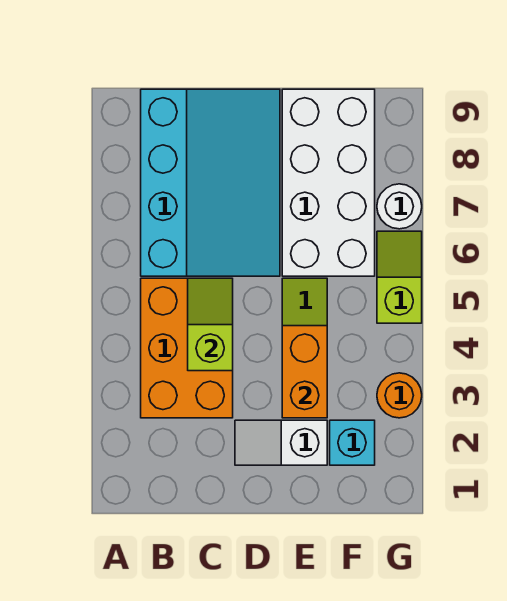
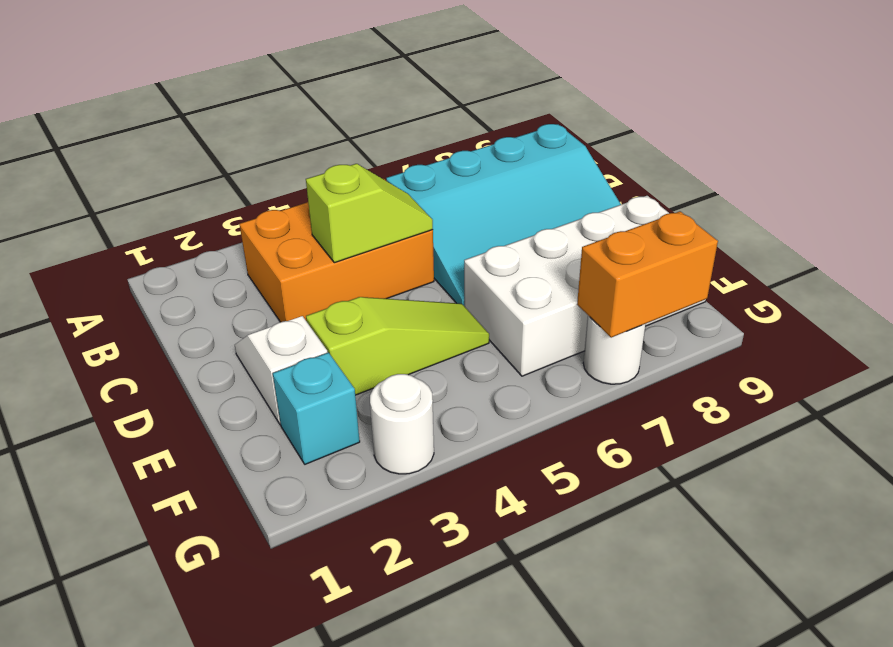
orange 1x2 brick [282,326,327,418] -> orange 1x2 brick moved to [577,211,718,338]
orange 1x1 round brick [377,373,422,418] -> white 1x1 round brick [370,374,434,474]
lime 1x2 slope [377,231,422,323] -> none

